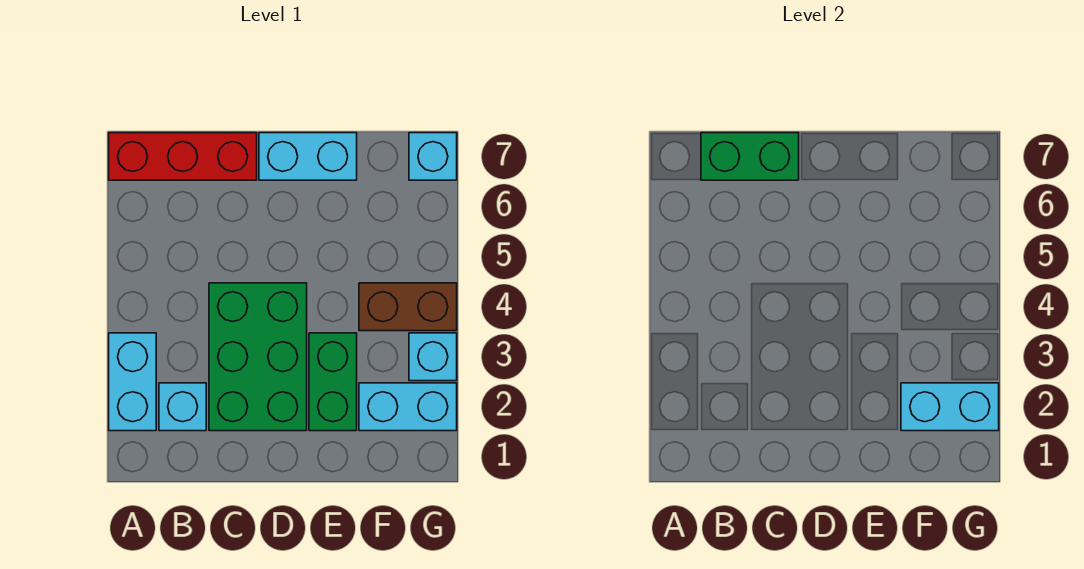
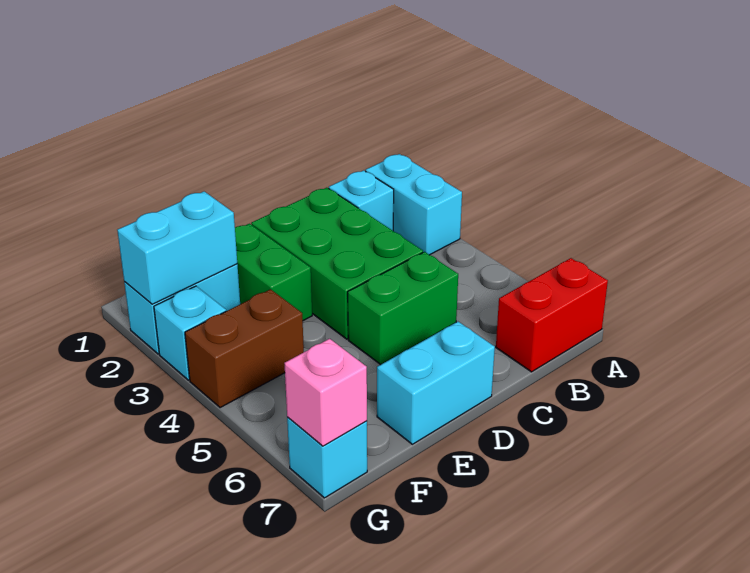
red 1x3 brick [109,133,257,180] -> red 1x2 brick [496,258,608,372]
green 1x2 brick [701,133,799,180] -> green 1x2 brick moved to [348,252,458,365]
none -> pink 1x1 brick [284,339,367,446]

